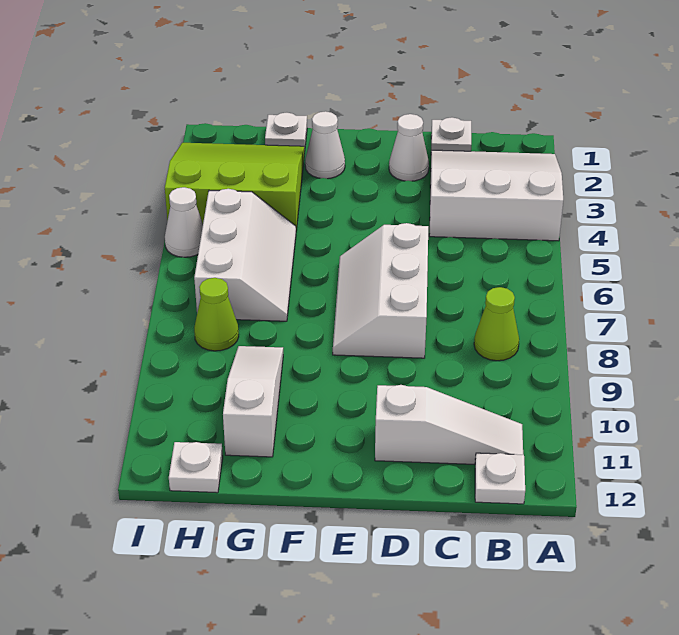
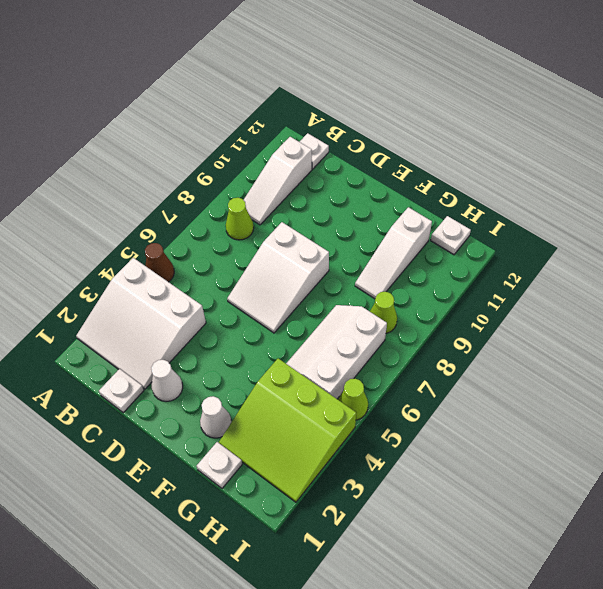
none -> brown 1x1 cone [145,243,174,282]
white 1x3 slope [375,385,523,464] -> white 1x3 slope turned to [244,137,312,225]
white 2x3 slope [333,223,428,358] -> white 2x3 slope turned to [227,222,329,333]
white 1x1 cone [165,187,203,257] -> lime 1x1 cone [338,379,368,420]

